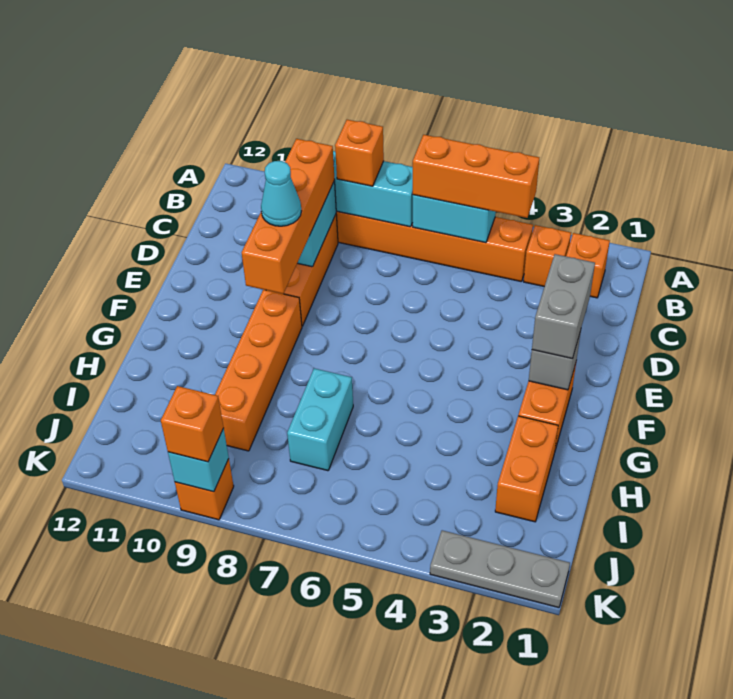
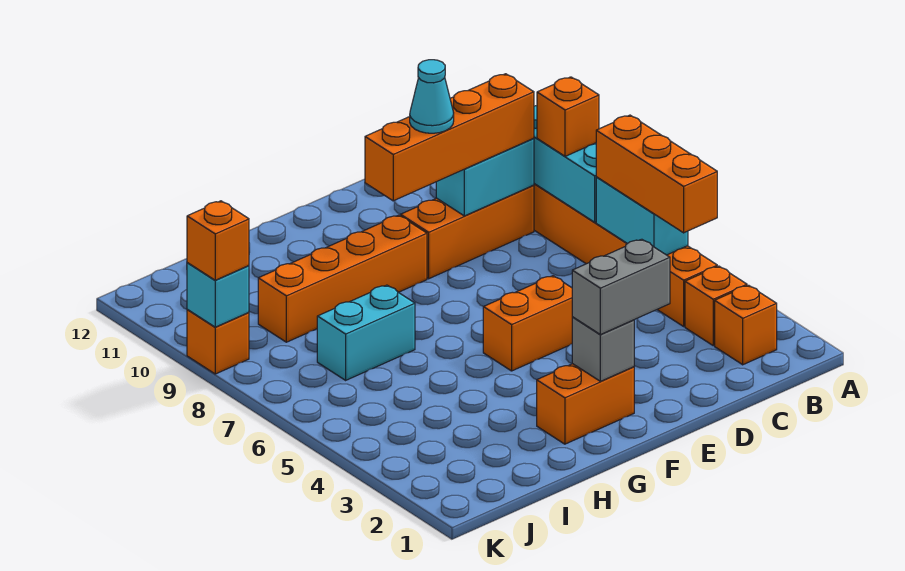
orange 1x2 brick [495,416,558,522] -> orange 1x2 brick moved to [483,276,572,371]
grey 1x3 plate [430,530,570,608] -> none

